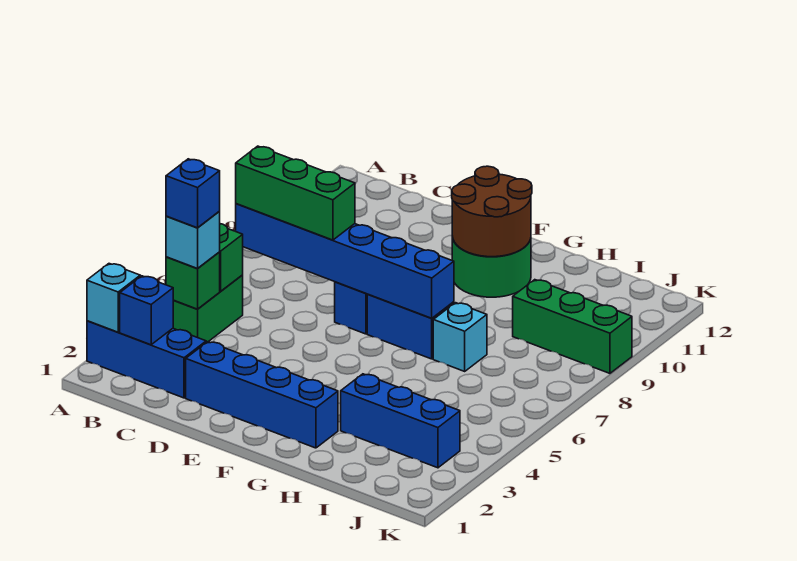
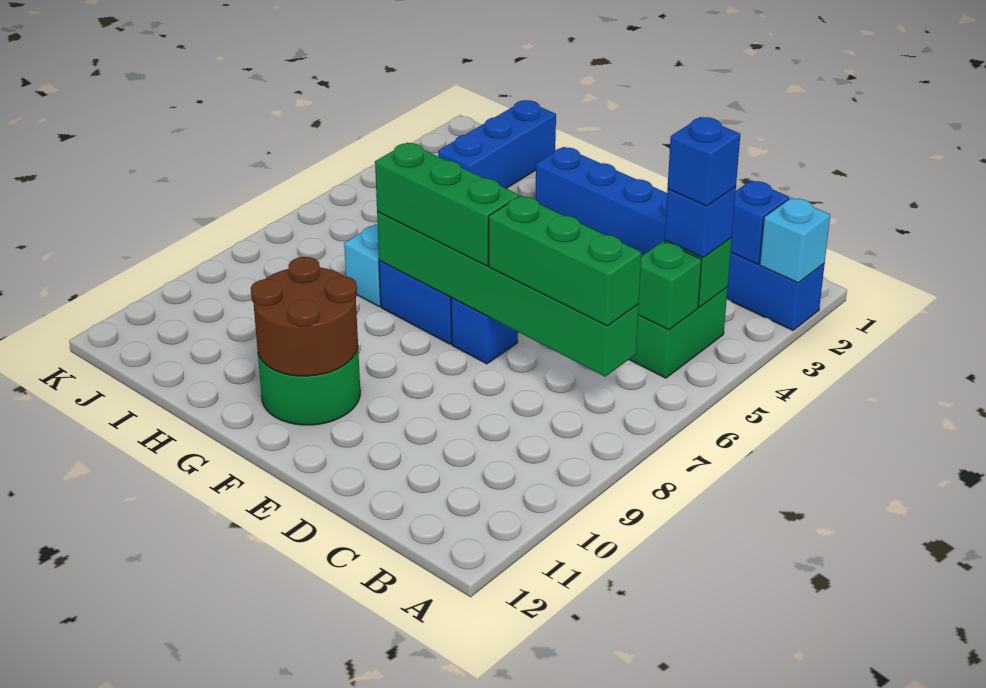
cyan 1x1 brick [166,212,220,269] -> blue 1x1 brick [664,187,736,258]
blue 1x6 brick [236,204,454,318] -> green 1x6 brick [377,212,639,377]
blue 1x3 brick [341,374,460,468] -> blue 1x3 brick turned to [438,100,556,189]
green 1x3 brick [513,280,632,373] -> green 1x3 brick moved to [375,142,519,266]

